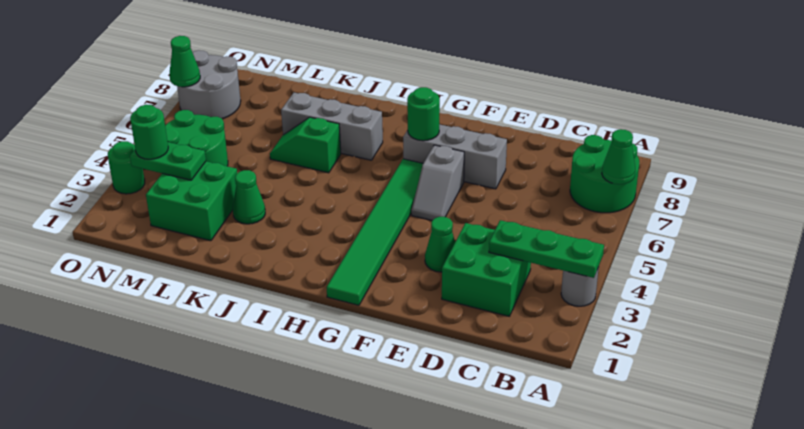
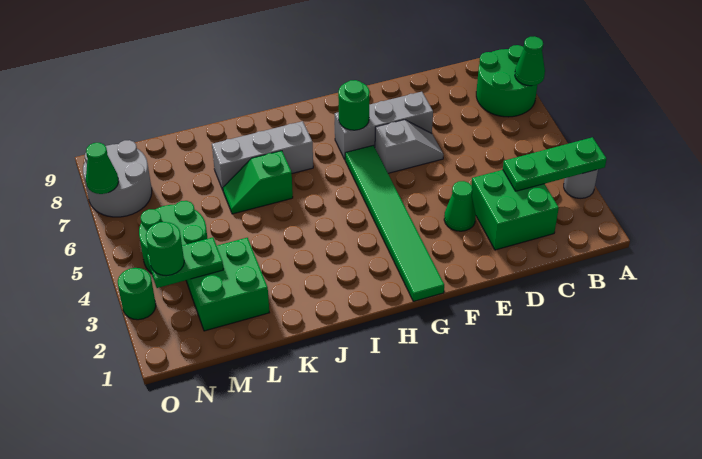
grey 1x2 slope [411,145,464,220] -> grey 1x2 slope turned to [375,120,444,173]
green 1x1 cone [233,170,265,224] -> none

